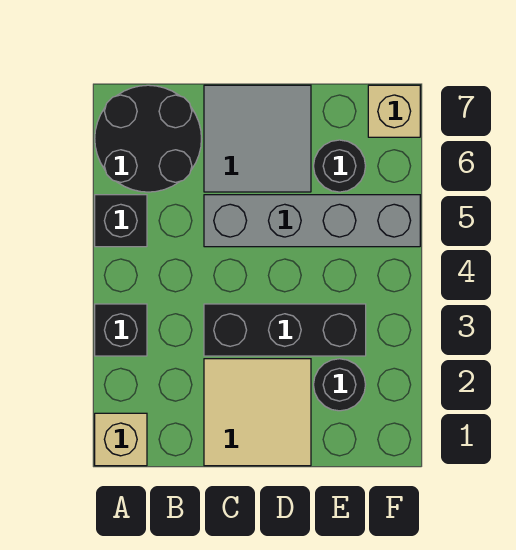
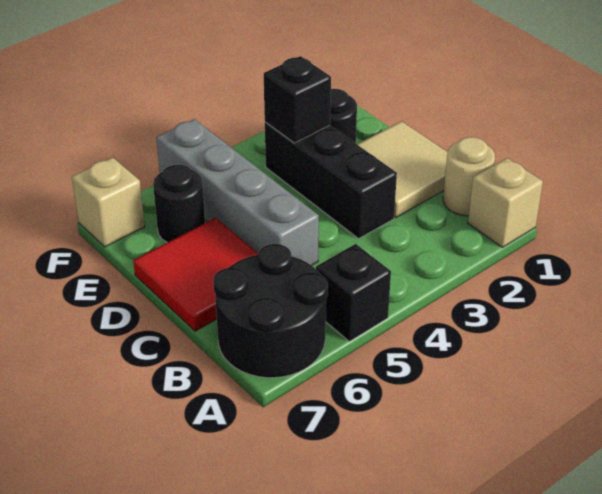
black 1x1 brick [95,304,147,356] -> black 1x1 brick moved to [264,56,331,143]
none -> tan 1x1 round brick [443,137,495,216]
grey 2x2 tile [204,85,311,192] -> red 2x2 tile [133,218,258,331]

